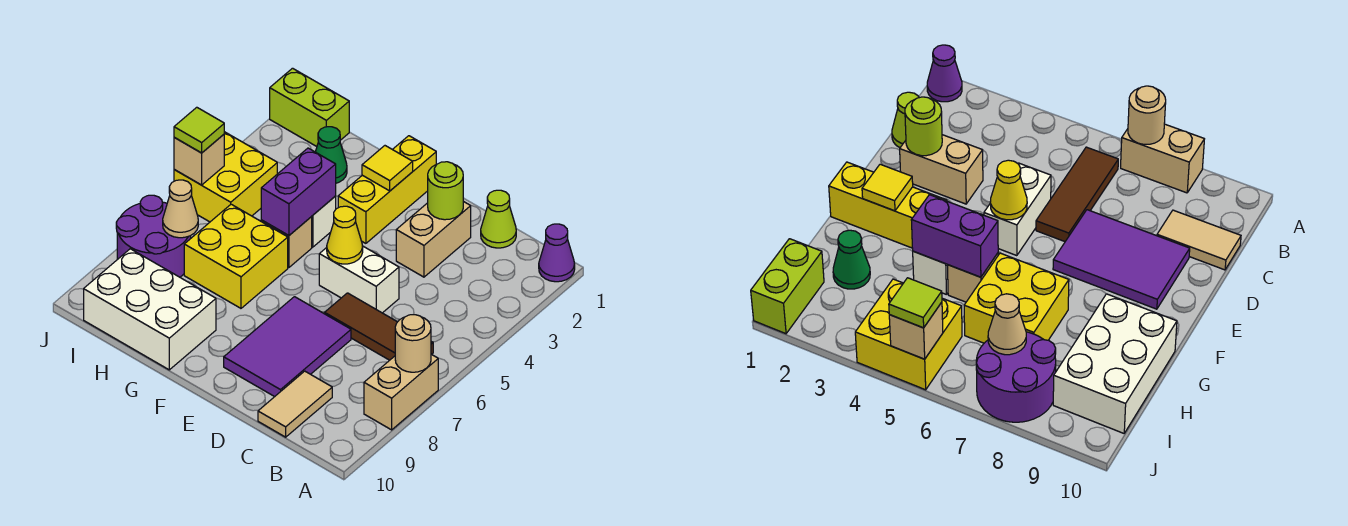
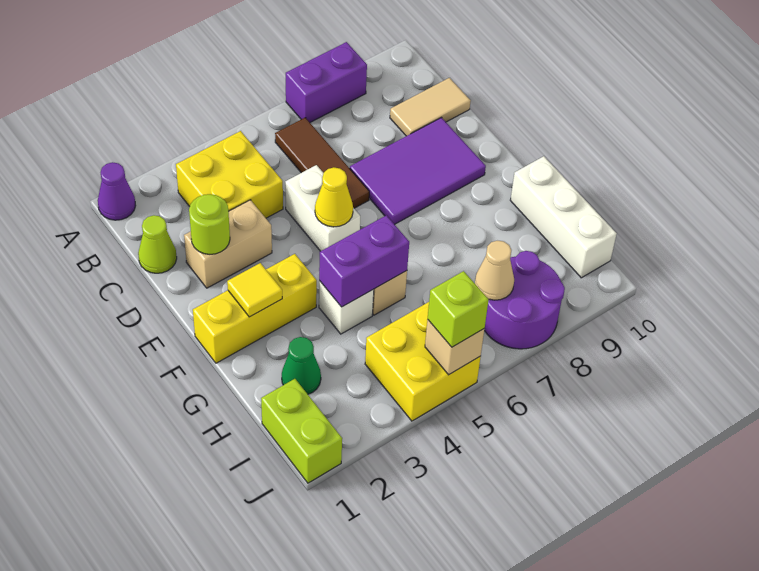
tan 1x2 brick [364,354,438,430] -> purple 1x2 brick [286,42,367,122]
tan 1x1 round brick [395,315,431,372] -> none
yellow 2x2 brick [184,204,288,308] -> yellow 2x2 brick moved to [176,131,283,218]
white 2x3 brick [84,249,216,370] -> white 1x3 brick [510,156,617,278]
lime 1x1 tile [174,107,224,153] -> lime 1x1 brick [428,271,489,347]

